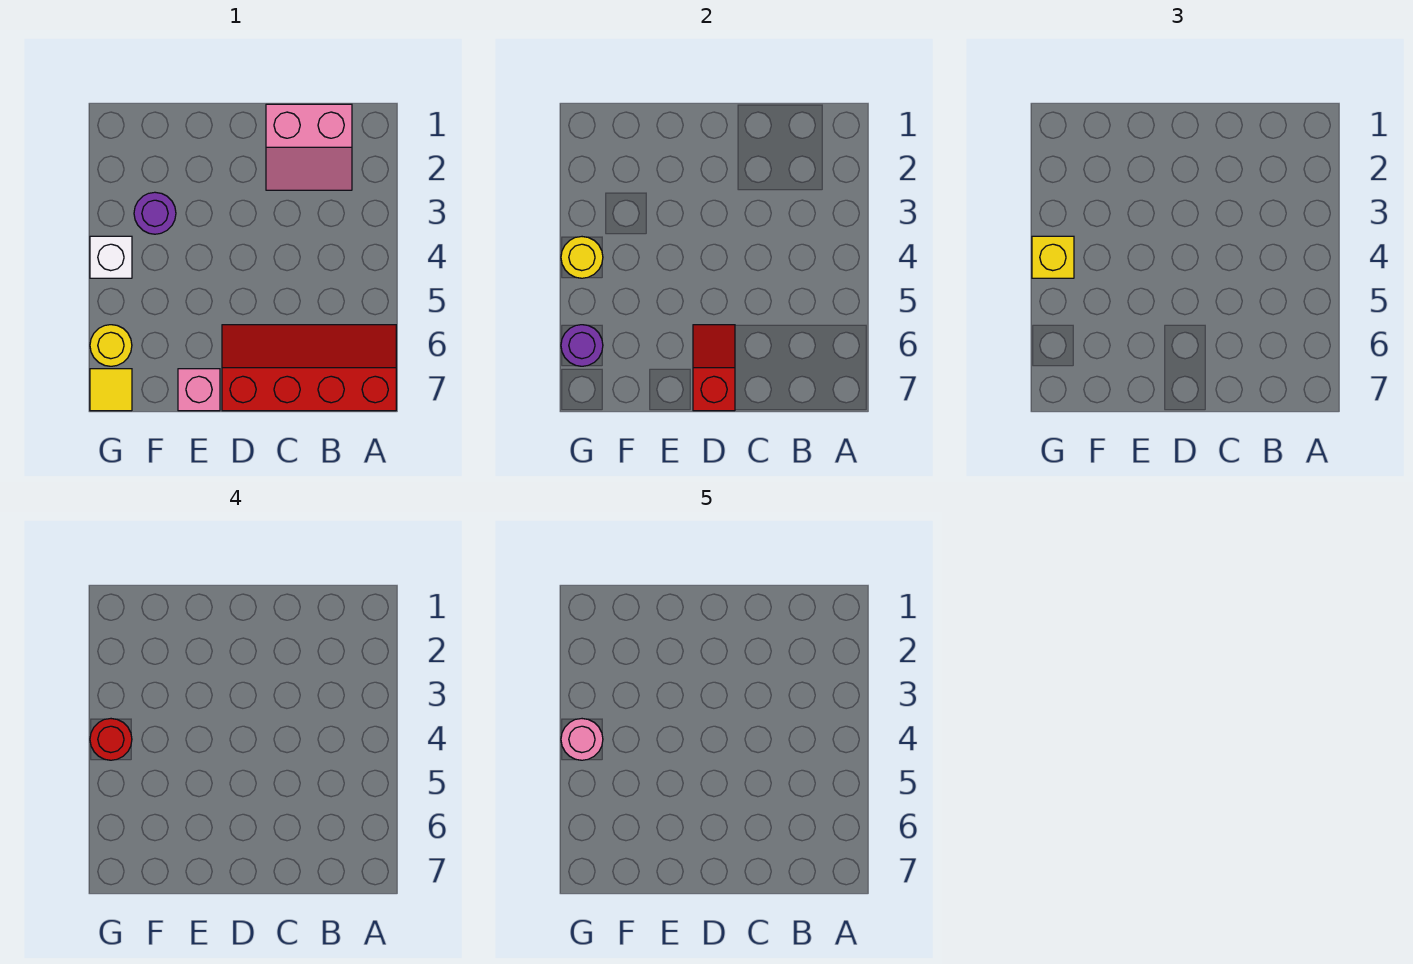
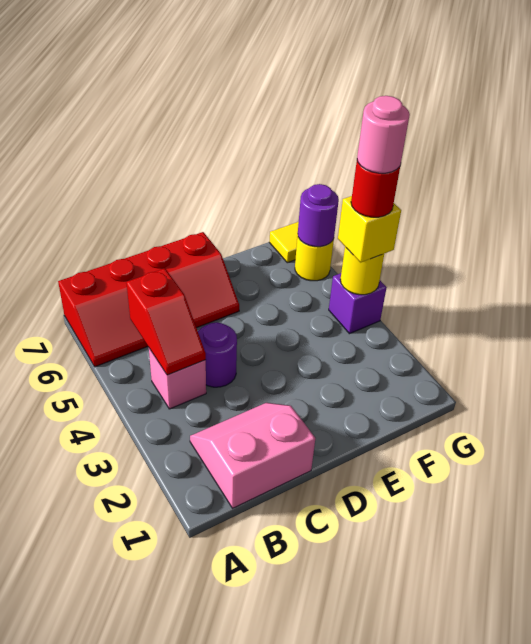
red 1x2 slope [693,325,735,411] -> red 1x2 slope moved to [126,268,206,375]
pink 1x1 brick [178,369,220,411] -> pink 1x1 brick moved to [149,348,206,409]
purple 1x1 round brick [134,192,176,234] -> purple 1x1 round brick moved to [198,322,237,387]
white 1x1 brick [90,236,132,278] -> purple 1x1 brick [329,273,387,334]

